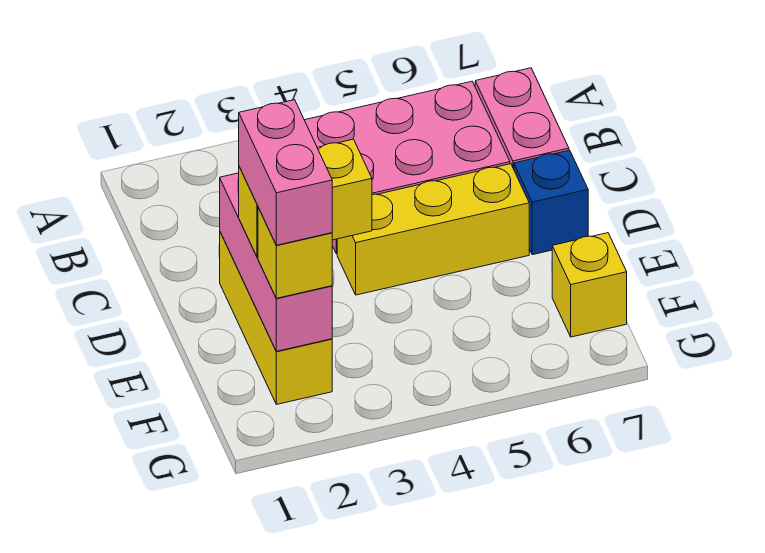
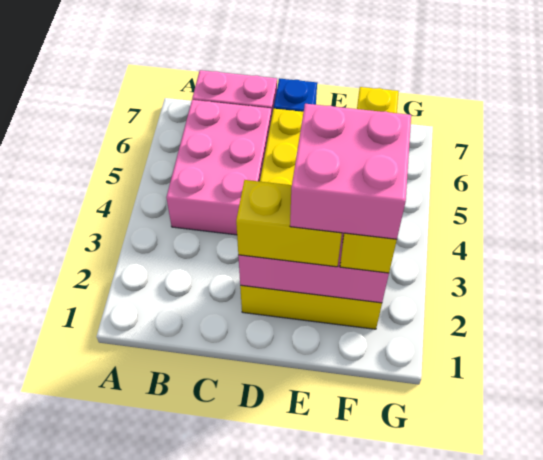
yellow 1x2 brick [238,139,372,257] -> yellow 1x2 brick turned to [236,180,342,267]
pink 1x2 brick [239,100,332,245] -> pink 2x2 brick [290,104,411,239]

